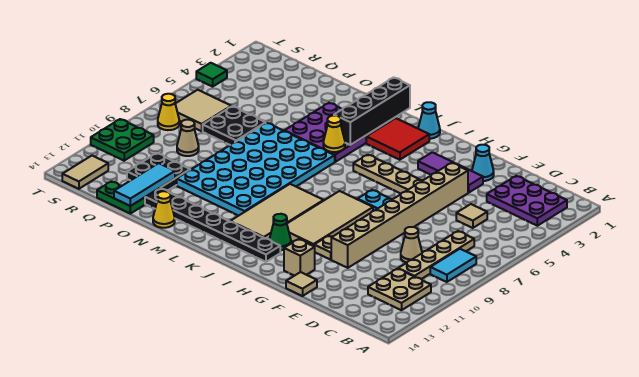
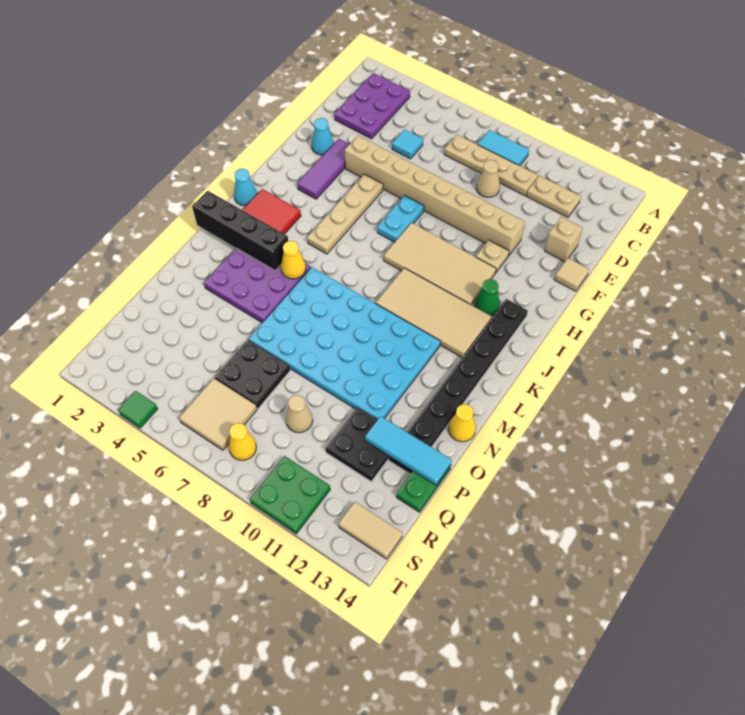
tan 2x2 plate [368,269,431,310] -> tan 1x2 plate [526,176,581,217]
tan 1x1 tile [456,204,487,228] -> cyan 1x1 tile [392,129,423,159]
tan 1x1 brick [284,239,315,276] -> tan 1x1 brick moved to [545,217,582,262]

